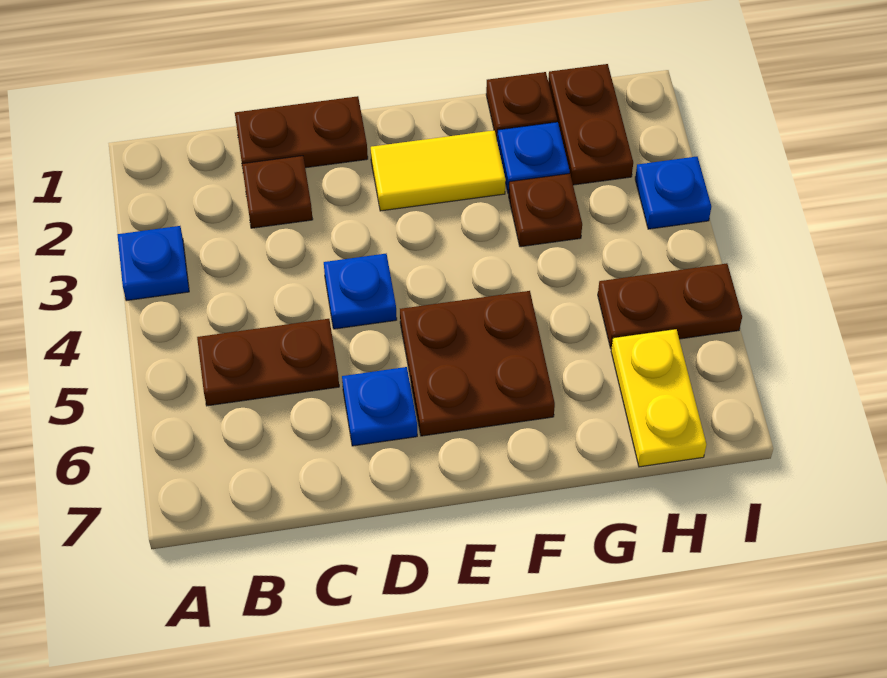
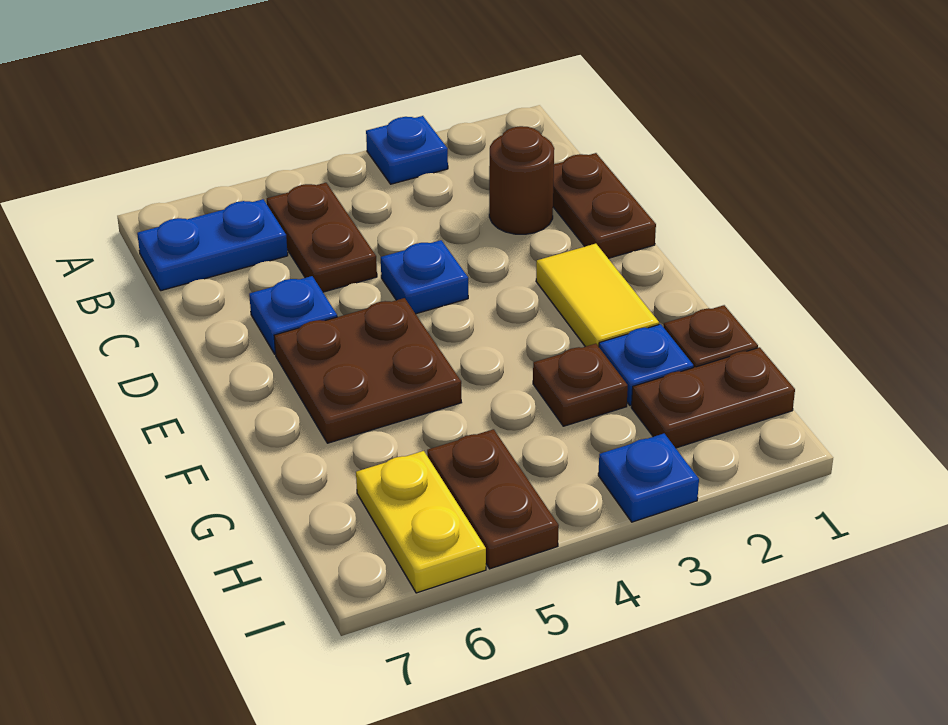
none -> blue 1x2 plate [137,199,288,291]
brown 1x1 plate [242,156,313,228] -> brown 1x1 round brick [489,126,554,234]
yellow 1x2 plate [611,329,706,467] -> yellow 1x2 plate turned to [356,451,486,593]

